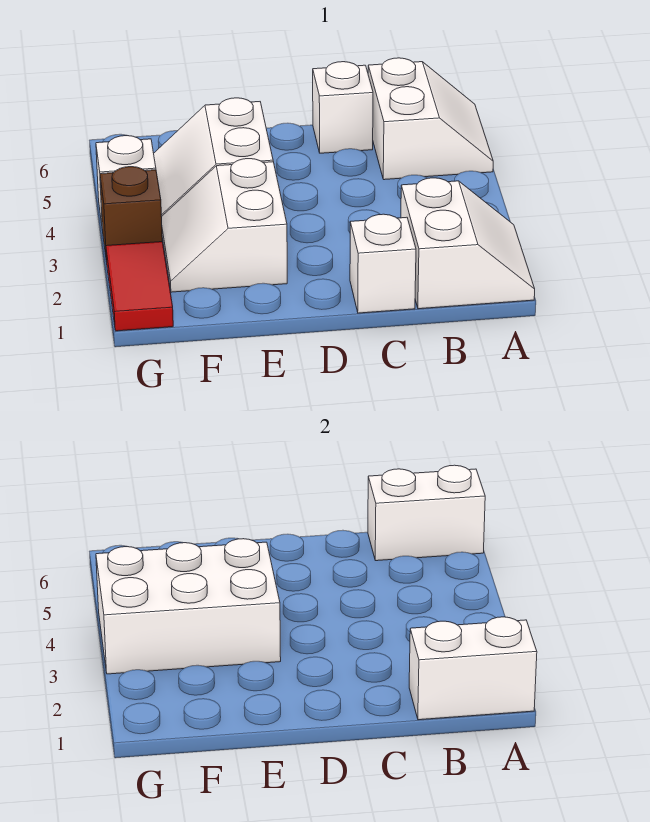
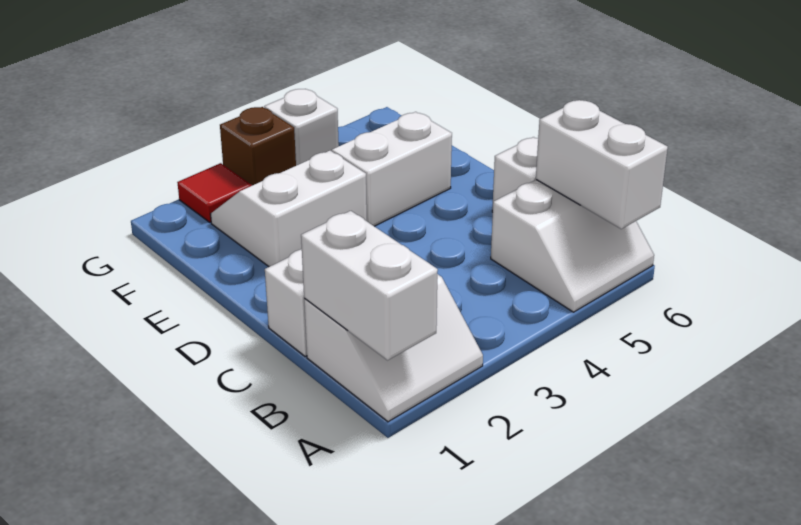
white 2x3 brick [96,539,281,674] -> none
red 1x2 tile [106,242,173,331] -> red 1x1 tile [177,163,252,222]

